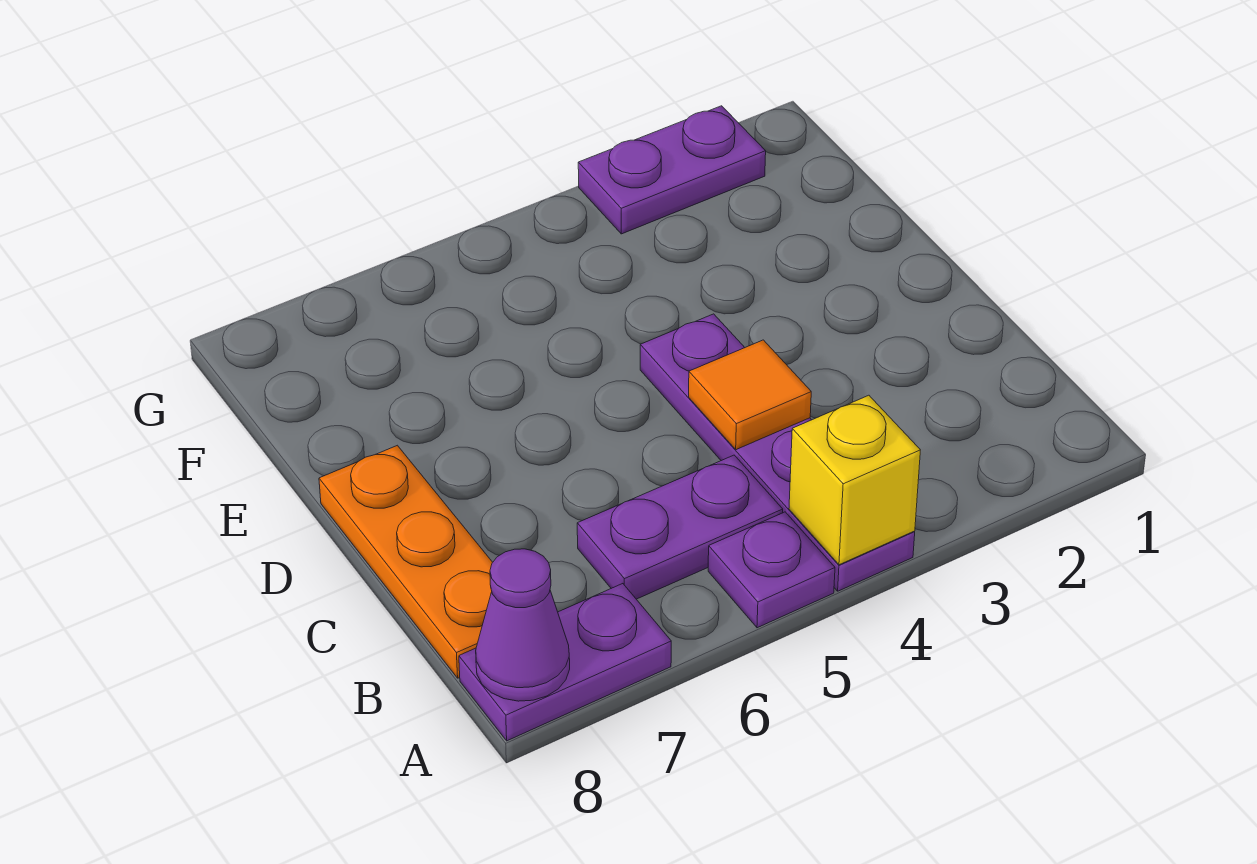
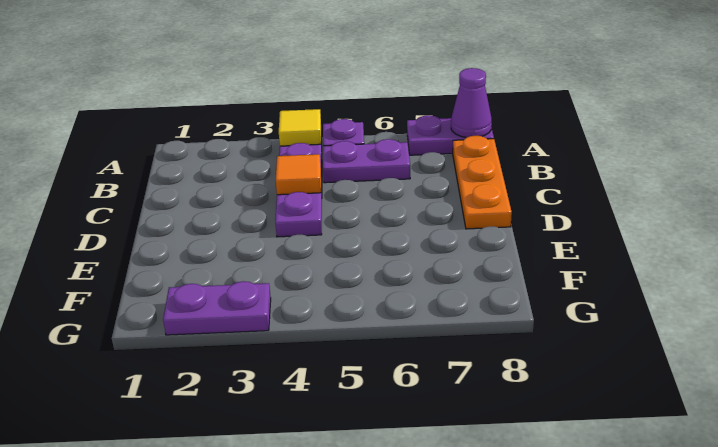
yellow 1x1 brick [789,395,920,565] -> yellow 1x1 tile [279,109,321,146]

